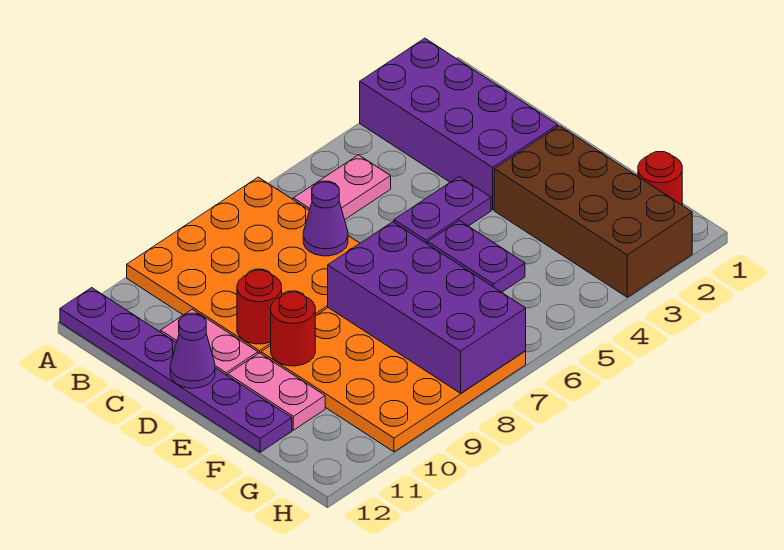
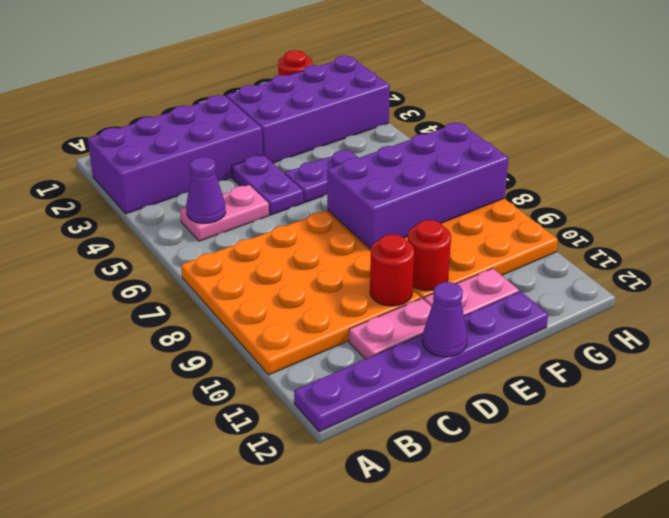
pink 1x2 plate [293,155,391,220] -> pink 1x2 plate turned to [180,185,269,241]
purple 1x1 cone [303,182,348,256] -> purple 1x1 cone moved to [186,157,226,223]
brown 2x4 brick [494,126,692,297] -> purple 2x4 brick [226,56,390,163]

